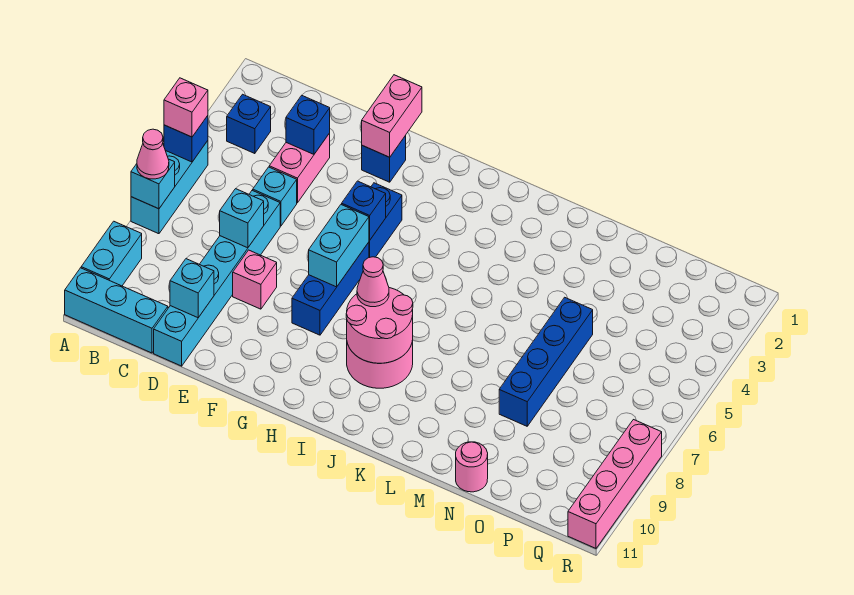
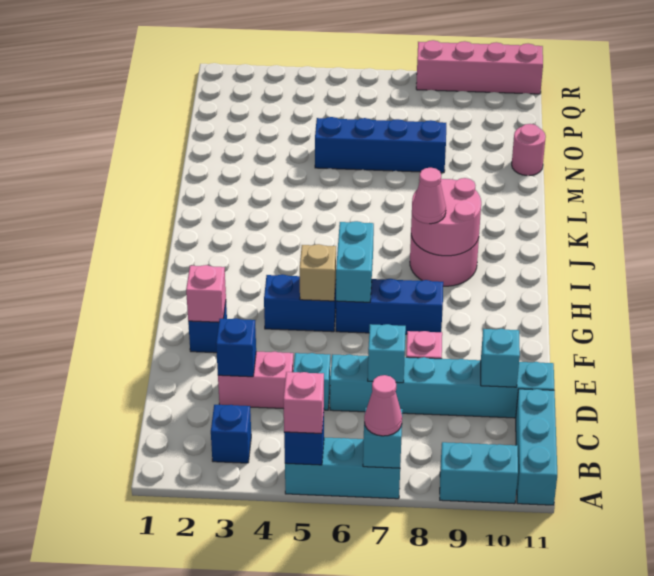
pink 1x2 brick [362,75,422,157] -> pink 1x1 brick [186,265,226,322]
blue 1x1 brick [342,181,386,240] -> tan 1x1 brick [300,244,336,301]
cyan 1x2 brick [309,204,369,287] -> cyan 1x2 brick turned to [336,221,374,302]

